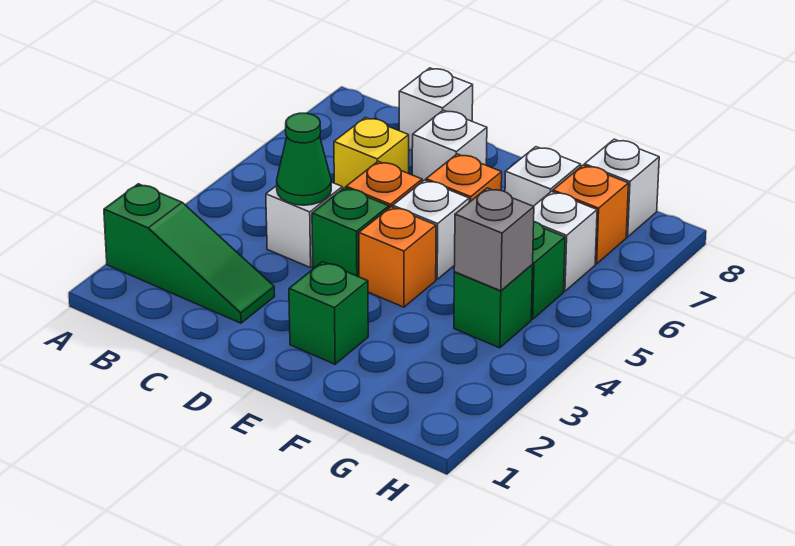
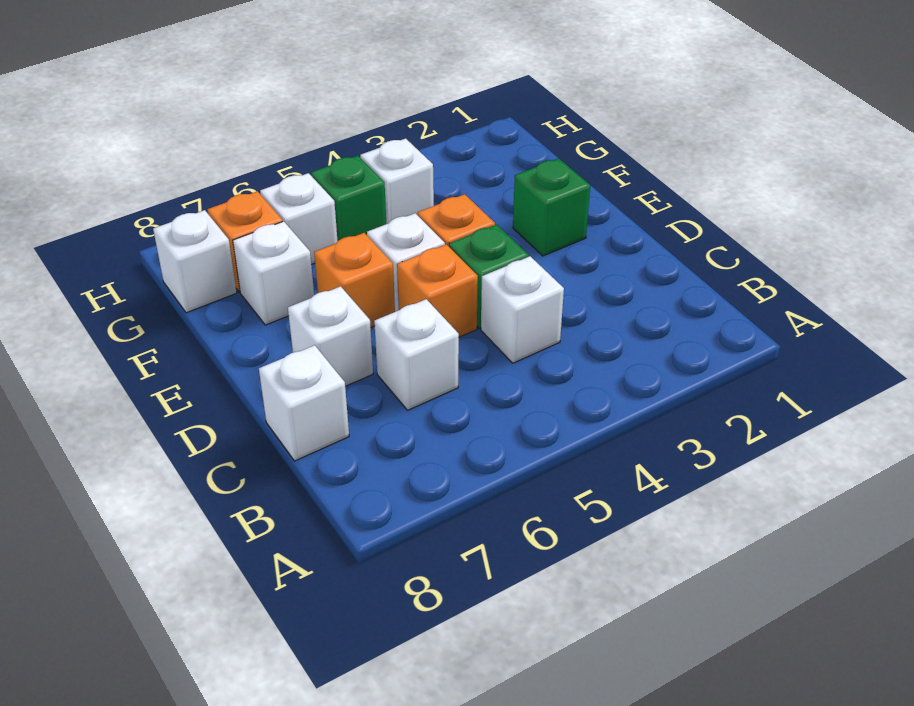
green 1x3 slope [104,184,275,323] -> none
green 1x1 cone [277,113,331,205] -> none
yellow 1x1 brick [334,118,409,189] -> white 1x1 brick [374,299,459,410]
green 1x1 brick [454,265,533,348] -> white 1x1 brick [360,138,434,224]
grey 1x1 brick [454,188,534,291] -> none

